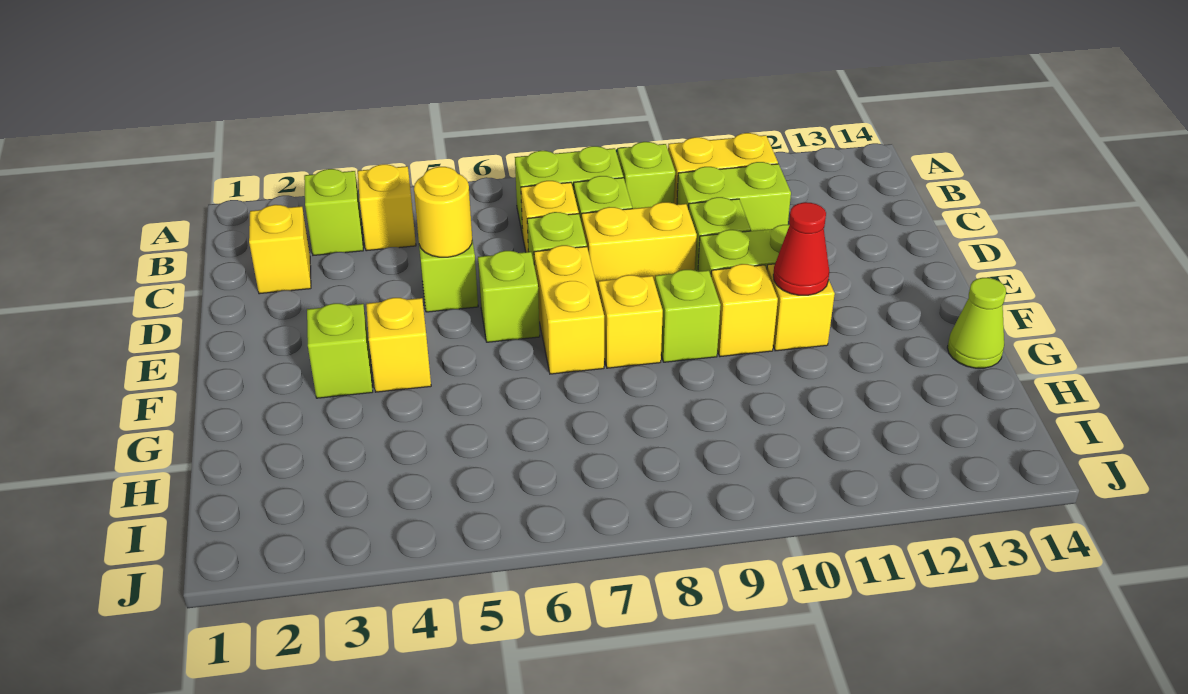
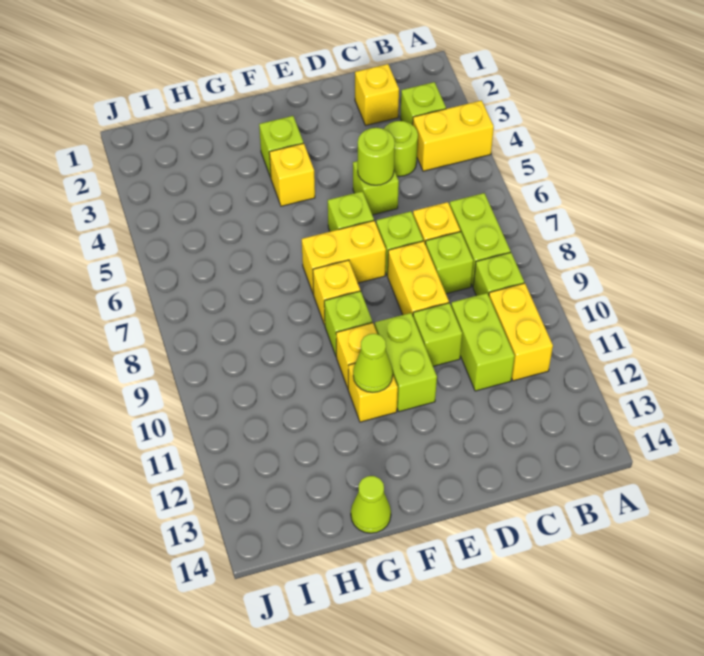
yellow 1x1 brick [358,164,416,251] -> yellow 1x2 brick [413,100,494,171]
none -> lime 1x1 round brick [384,121,418,177]
yellow 1x1 round brick [414,167,472,257] -> lime 1x1 round brick [358,128,395,185]
red 1x1 cone [773,202,829,295] -> lime 1x1 cone [353,334,393,392]

